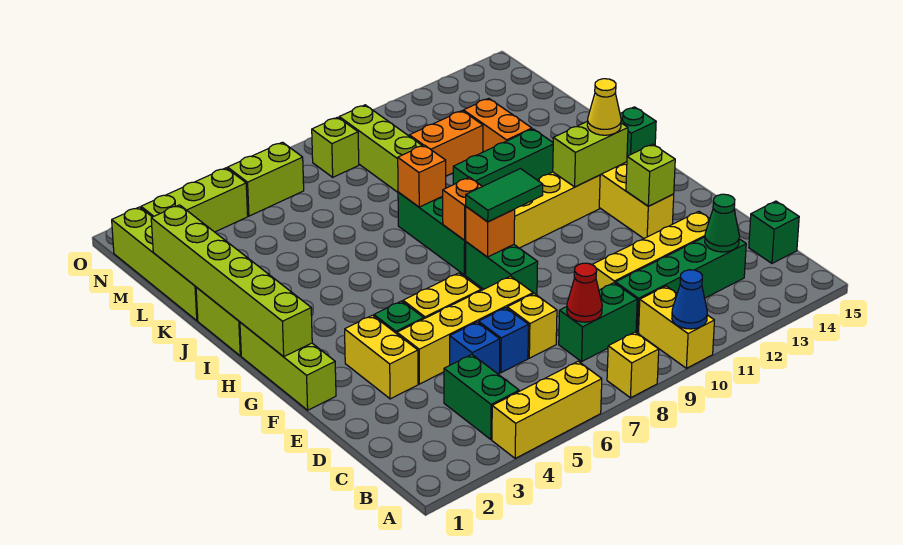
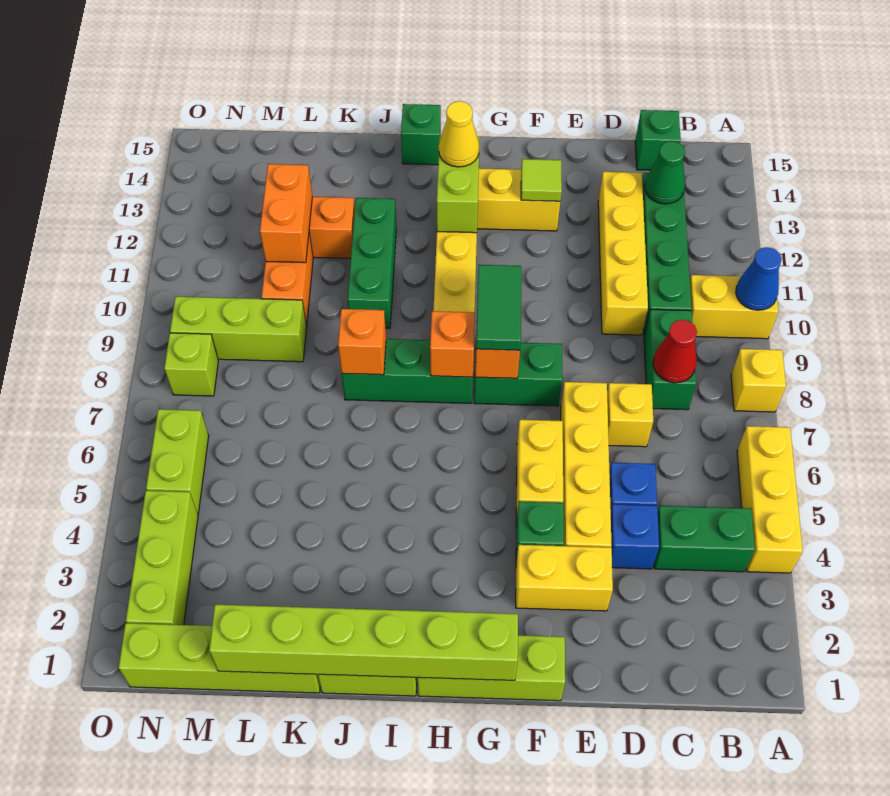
blue 1x1 brick [479,308,529,373] -> blue 1x1 brick moved to [611,504,659,569]
lime 1x1 brick [626,144,675,206] -> lime 1x1 tile [521,159,562,201]
none -> orange 1x2 brick [260,164,312,263]

